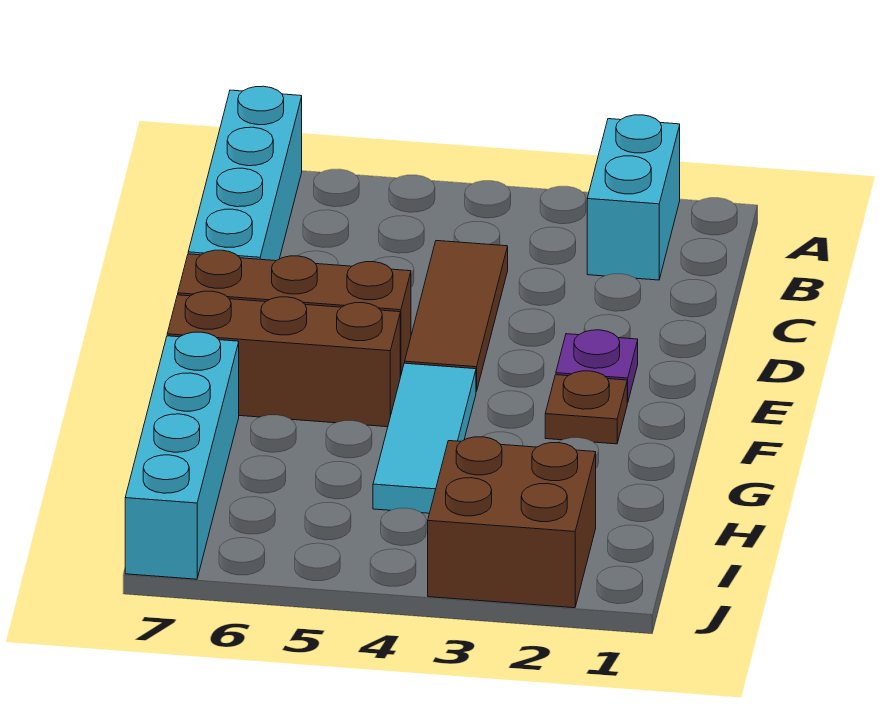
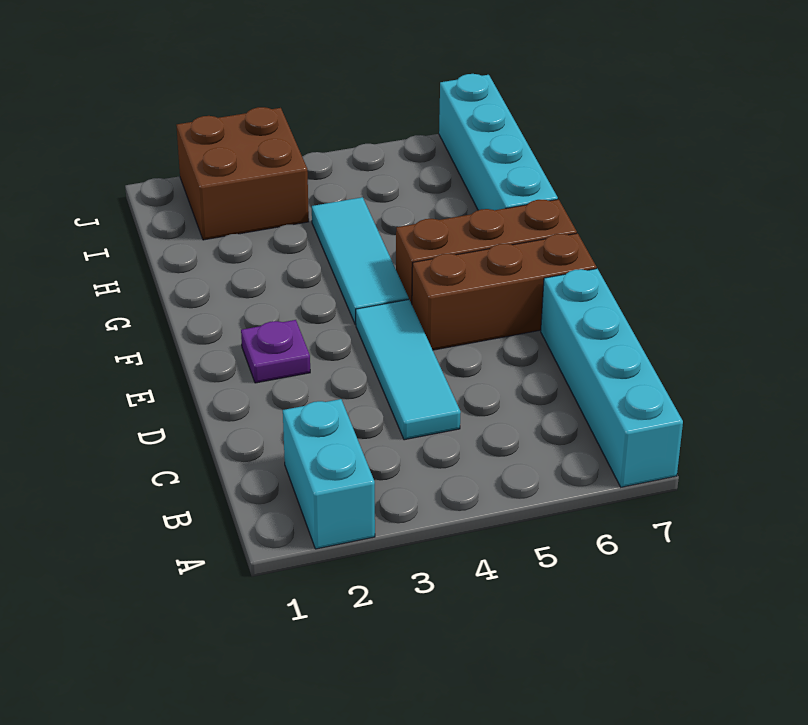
brown 1x3 tile [405,241,508,391] -> cyan 1x3 tile [356,300,461,440]
brown 1x1 plate [545,371,627,444] -> none

